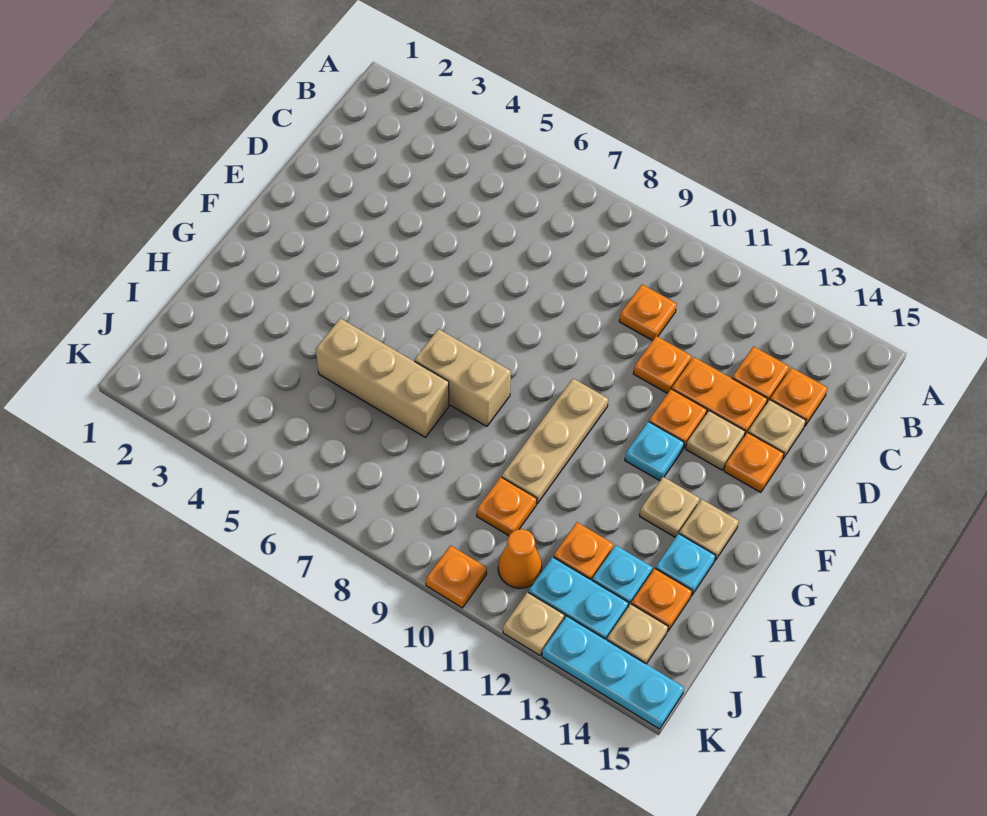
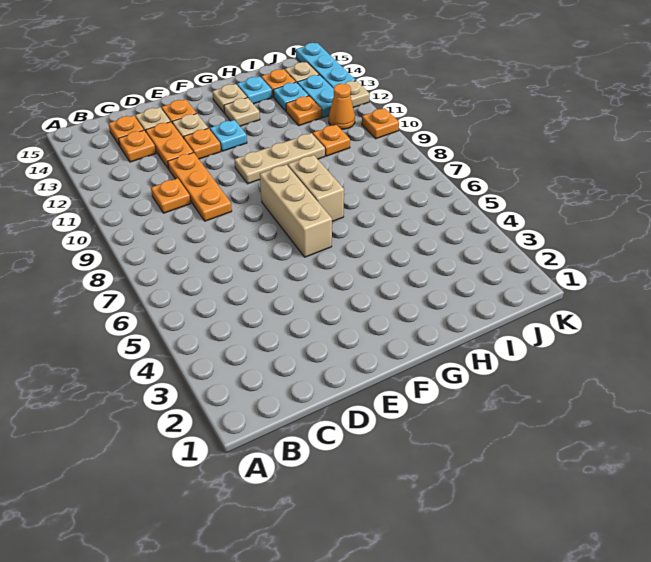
orange 1x1 plate [633,336,692,394] -> orange 1x3 plate [168,153,232,221]
tan 1x3 brick [316,318,449,437] -> tan 1x3 brick moved to [260,165,332,257]

